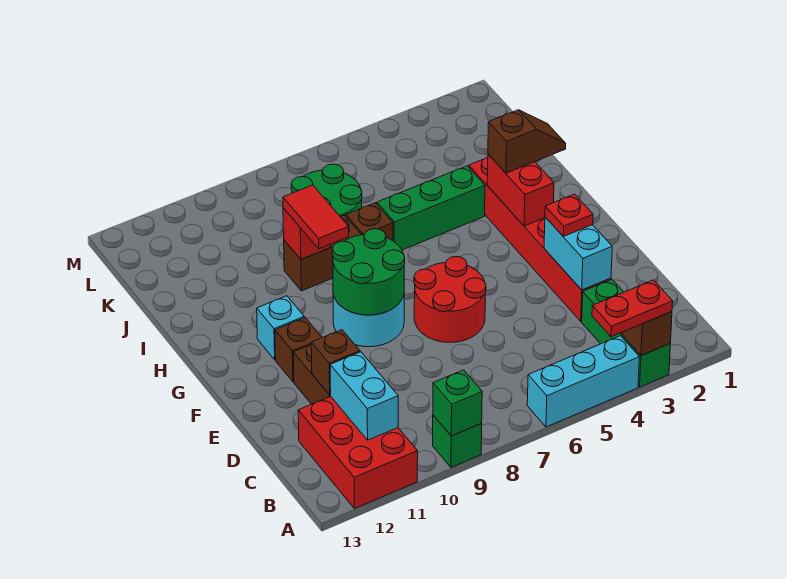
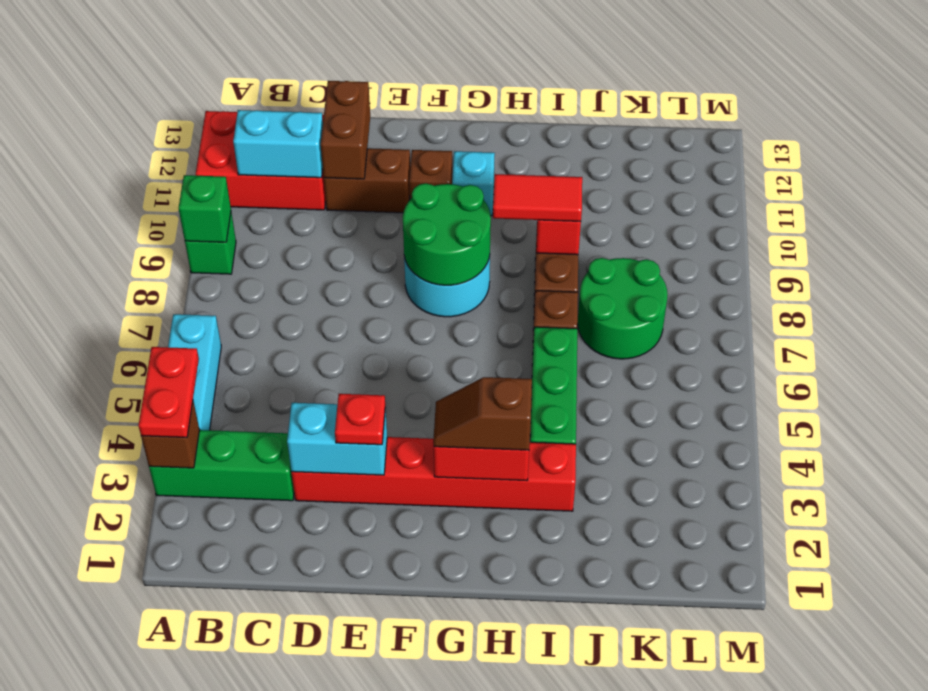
brown 1x1 brick [311,330,360,395] -> brown 1x2 brick [321,81,370,179]
red 2x2 round brick [414,257,486,342] -> none
brown 1x2 slope [488,110,566,173] -> brown 1x2 slope turned to [433,377,532,450]

